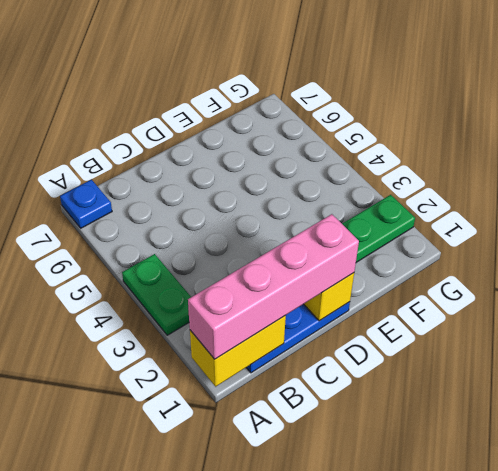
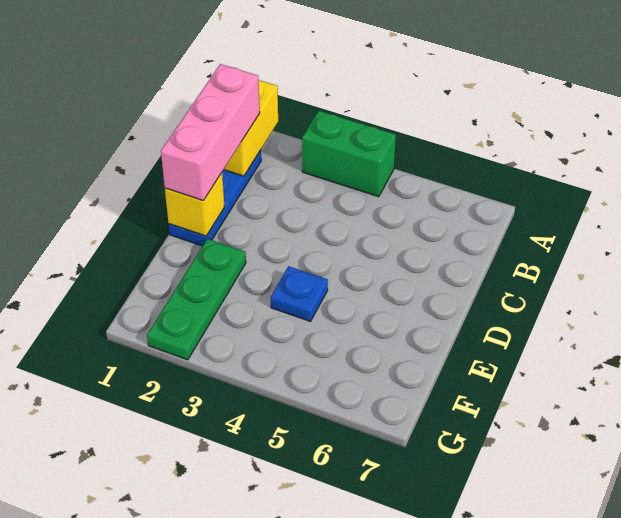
pink 1x4 brick [188,214,359,359] -> pink 1x3 brick [161,64,260,201]
green 1x2 plate [122,254,191,335] -> green 1x2 brick [302,111,396,197]
blue 1x1 plate [60,180,112,228] -> blue 1x1 plate moved to [271,266,328,321]

